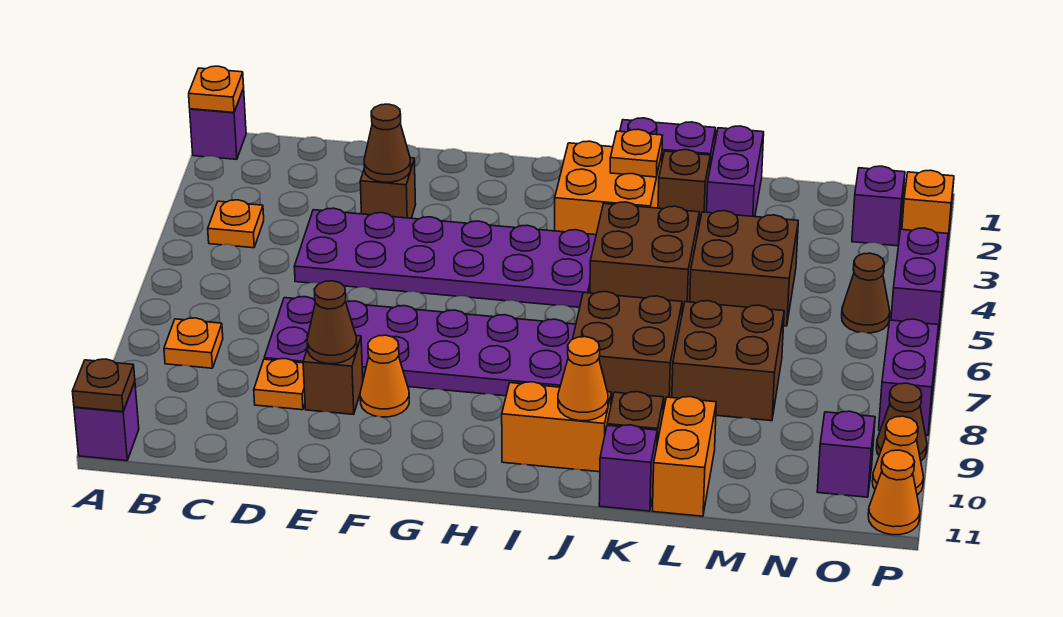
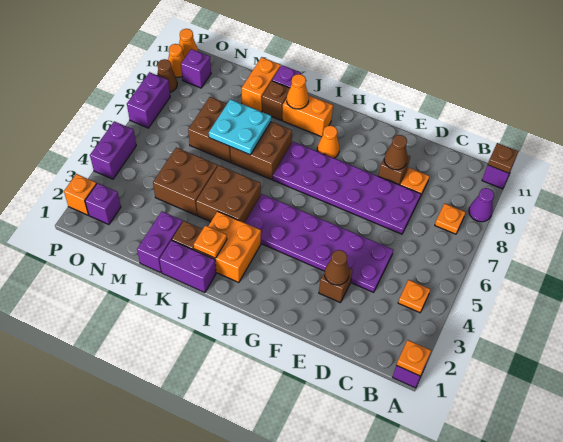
none -> purple 1x1 cone [469,188,494,222]
orange 1x1 cone [360,335,409,417] -> orange 1x1 cone moved to [317,126,339,158]
none -> cyan 2x2 plate [209,99,271,155]
brown 1x1 cone [842,253,890,333] -> none

